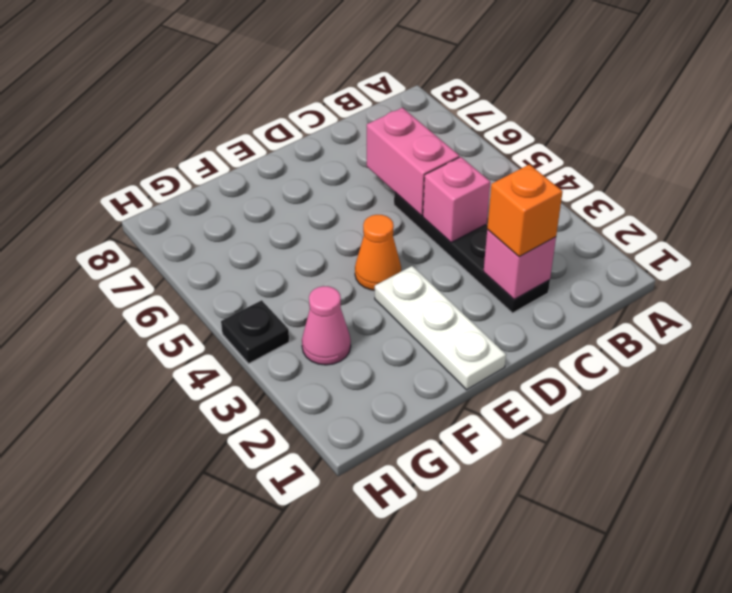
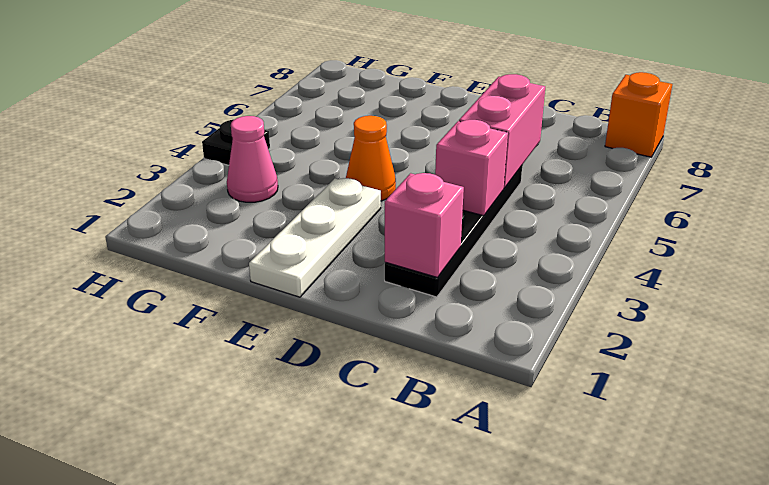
orange 1x1 brick [487,164,563,257] -> orange 1x1 brick moved to [605,72,672,157]

